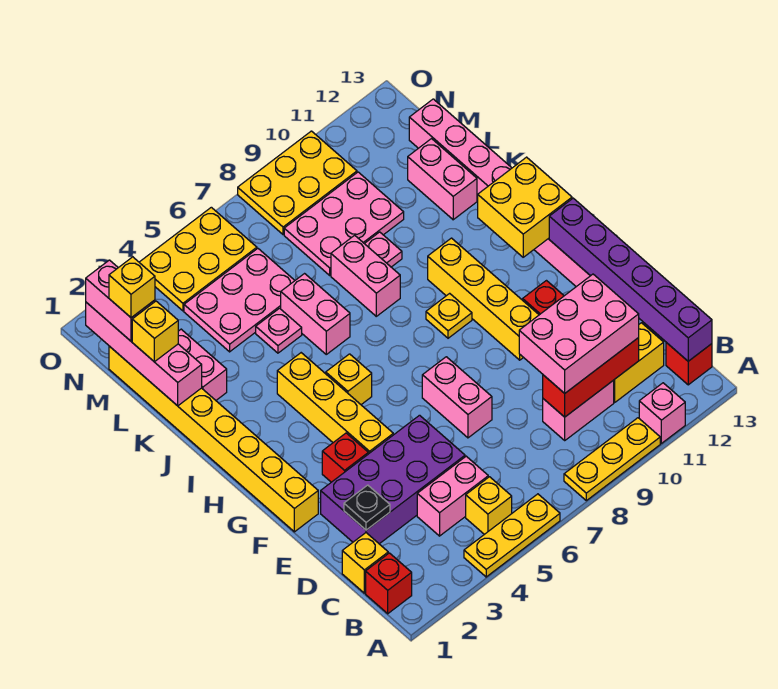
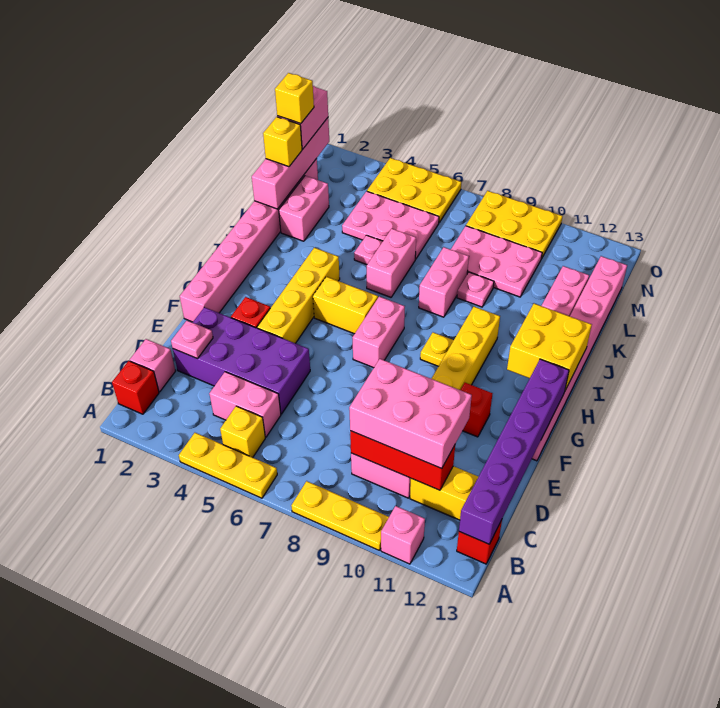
yellow 1x1 brick [342,533,388,593] -> pink 1x1 brick [130,339,175,392]
black 1x1 plate [344,485,390,530] -> pink 1x1 plate [171,321,213,358]
pink 1x2 brick [422,357,492,438] -> pink 1x2 brick moved to [352,296,405,368]
yellow 1x8 brick [109,346,318,532] -> pink 1x8 brick [180,159,318,322]
yellow 1x1 brick [326,354,372,405] -> yellow 1x2 brick [313,277,378,334]

